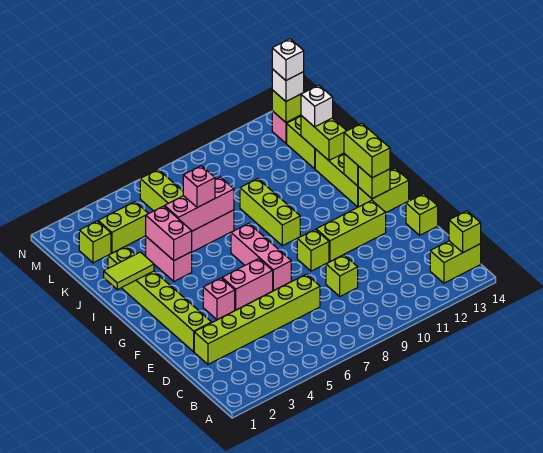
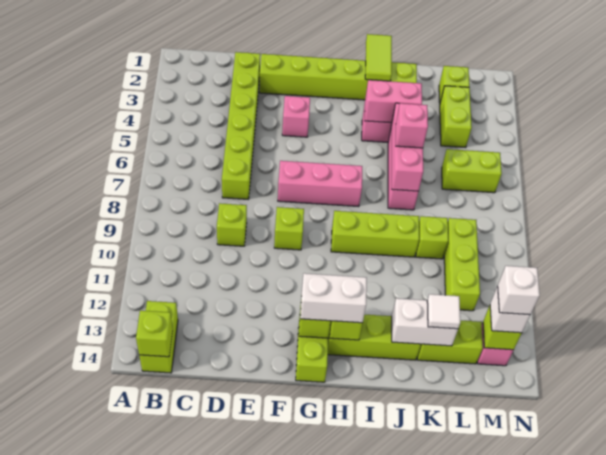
lime 1x1 brick [406,194,438,235] -> lime 1x1 brick moved to [416,216,448,259]
pink 1x2 brick [222,259,273,310] -> none
lime 1x3 brick [316,200,386,262] -> lime 1x3 brick moved to [444,218,480,311]
lime 1x2 brick [344,123,390,178] -> white 1x2 brick [300,273,367,323]
lime 1x2 brick [301,116,347,160] -> white 1x2 brick [392,298,458,346]
white 1x1 brick [301,85,333,127] -> white 1x1 tile [427,294,460,329]

